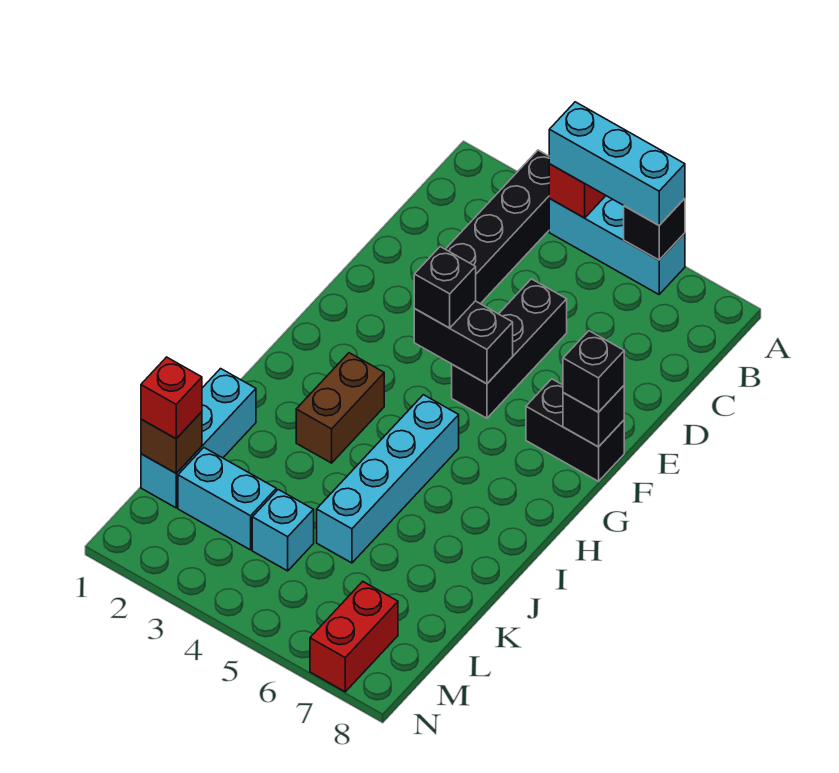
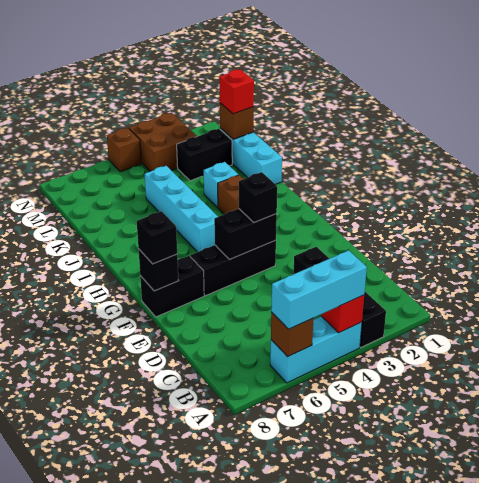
black 1x1 brick [624,198,685,260] -> brown 1x1 brick [271,312,313,357]
black 1x3 brick [452,279,567,418] -> black 1x3 brick turned to [190,240,276,296]
cyan 1x2 brick [178,448,276,550] -> black 1x2 brick [177,129,232,181]
cyan 1x1 brick [252,490,314,571] -> cyan 1x1 brick moved to [204,162,238,207]
none -> brown 2x2 brick [129,113,197,171]
red 1x2 brick [310,581,398,692] -> none
none -> brown 1x1 brick [107,128,141,172]

